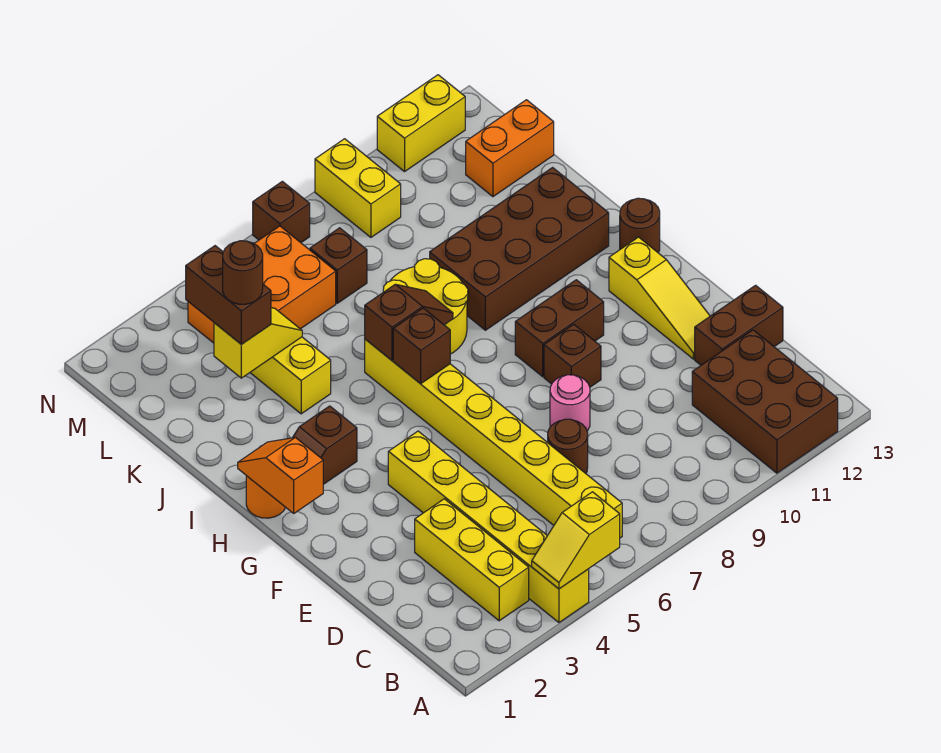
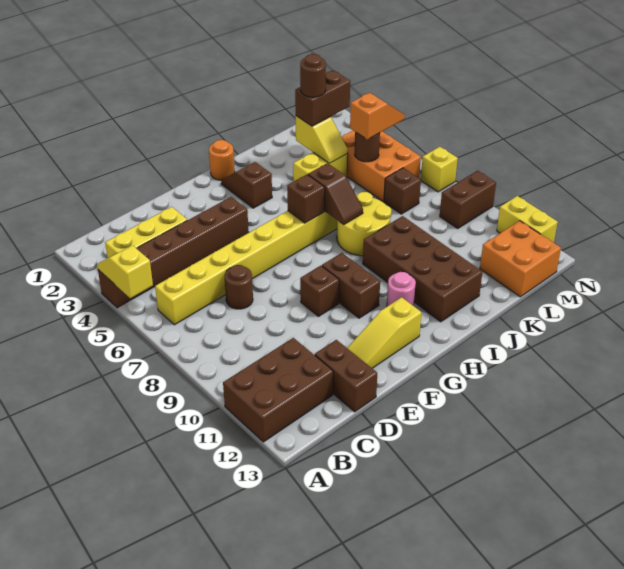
yellow 1x6 brick [388,431,589,622] -> brown 1x6 brick [98,197,249,308]
pink 1x1 round brick [550,375,590,431] -> pink 1x1 round brick moved to [387,272,416,306]
orange 1x2 slope [238,437,323,513] -> orange 1x2 slope moved to [350,93,405,139]
brown 1x1 round brick [620,198,660,252] -> brown 1x1 round brick moved to [355,132,380,162]
orange 1x2 brick [466,100,554,197] -> orange 2x2 brick [480,221,561,297]
yellow 1x2 brick [315,139,401,237] -> brown 1x2 brick [440,171,496,228]
brown 1x1 brick [253,181,310,243] -> yellow 1x1 brick [421,147,458,192]

